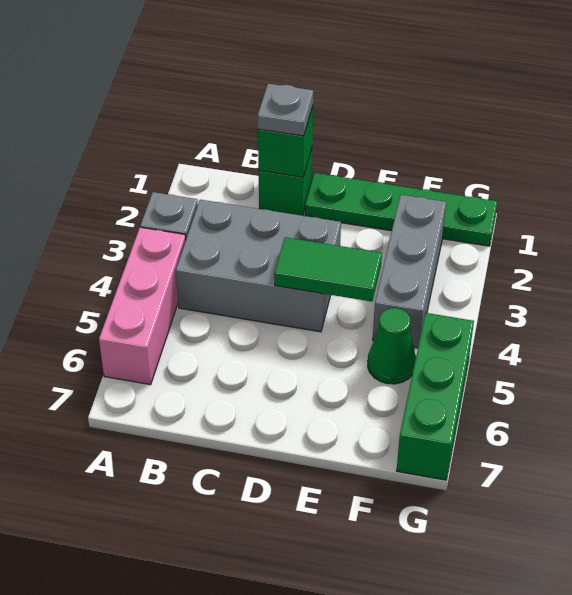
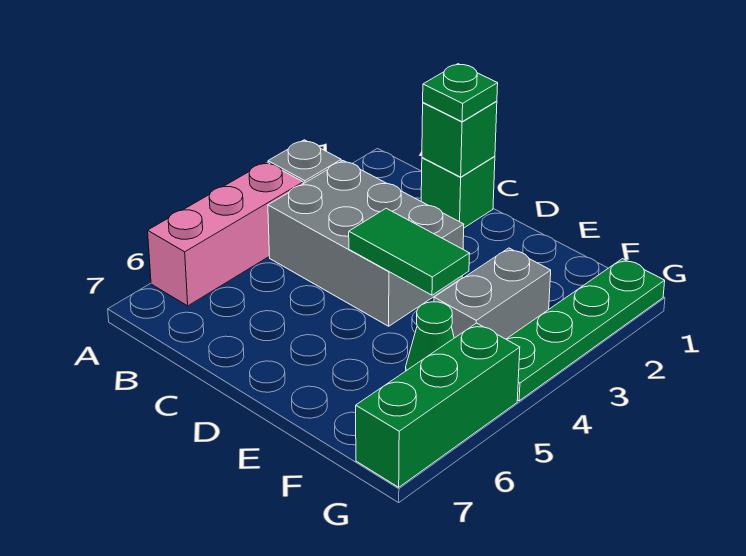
grey 1x1 plate [258,84,313,136] -> green 1x1 plate [423,64,498,122]
green 1x4 plate [305,173,497,246] -> green 1x4 plate turned to [506,259,665,401]
grey 1x3 brick [373,195,446,348] -> grey 1x2 brick [434,248,551,339]

